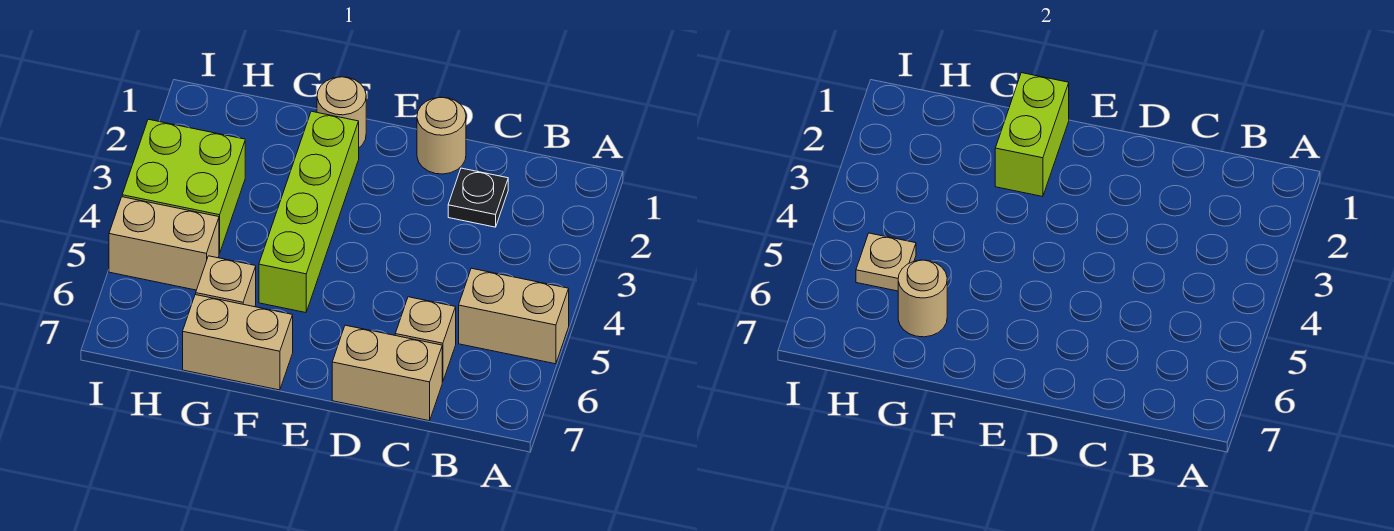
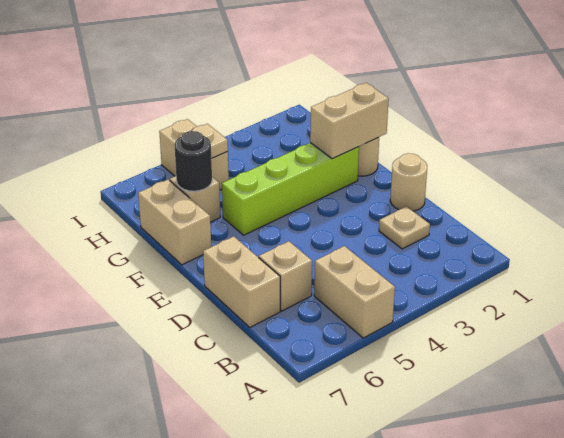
black 1x1 plate [448,168,508,227] -> tan 1x1 plate [379,206,430,249]
lime 1x2 brick [995,73,1069,197] -> tan 1x2 brick [310,83,389,159]
tan 1x1 round brick [898,260,947,337] -> black 1x1 round brick [174,131,212,191]
lime 2x2 brick [122,119,245,253] -> none

